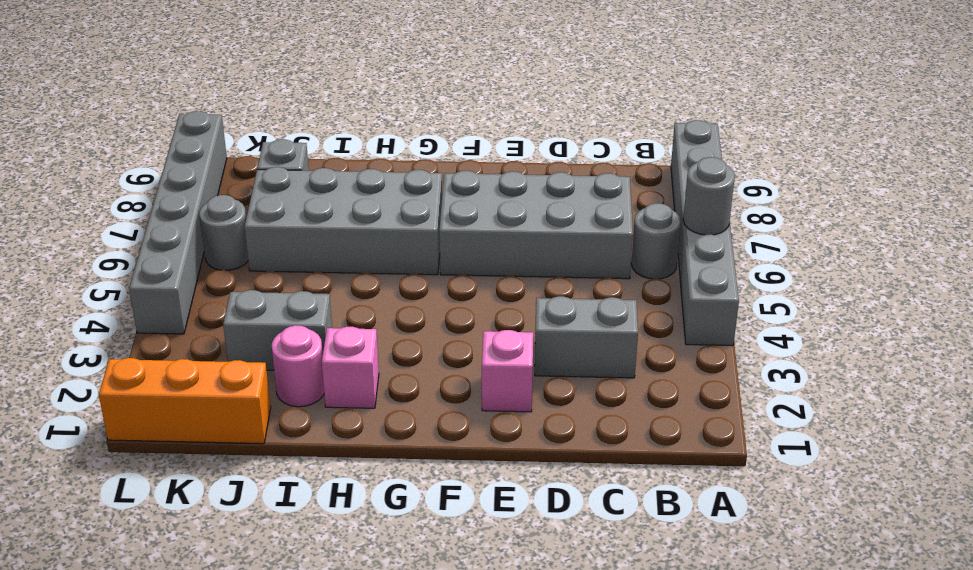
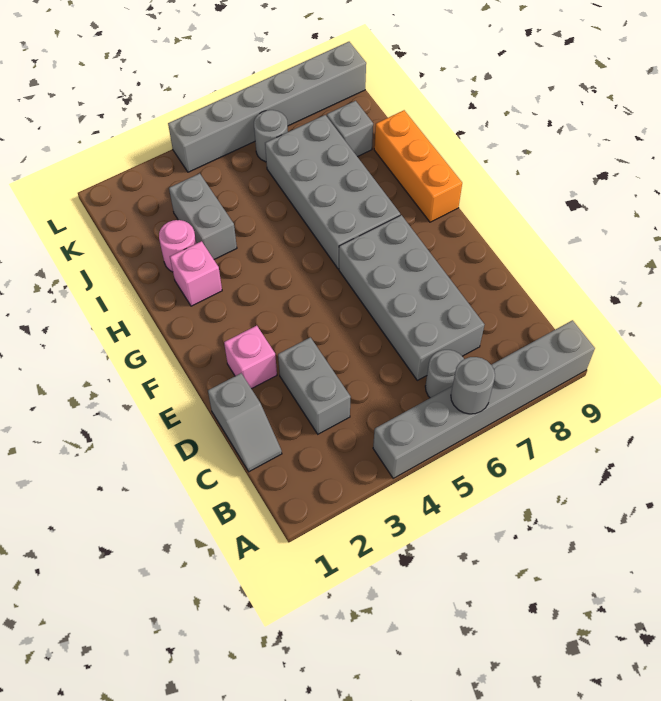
none -> grey 1x2 slope [208,373,282,472]
orange 1x3 brick [99,358,271,444] -> orange 1x3 brick moved to [374,110,462,222]

